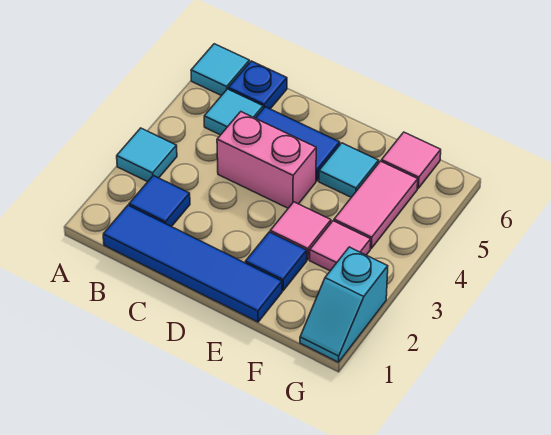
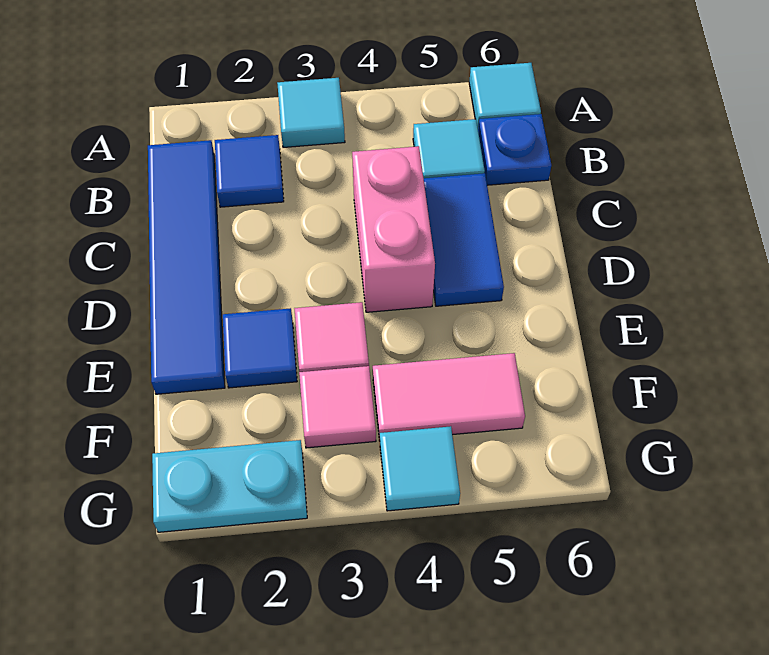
cyan 1x1 tile [319,143,379,197] -> cyan 1x1 tile moved to [380,426,460,511]
pink 1x1 tile [382,132,441,188] -> none
cyan 1x2 slope [300,247,388,362] -> cyan 1x2 plate [152,440,307,532]

